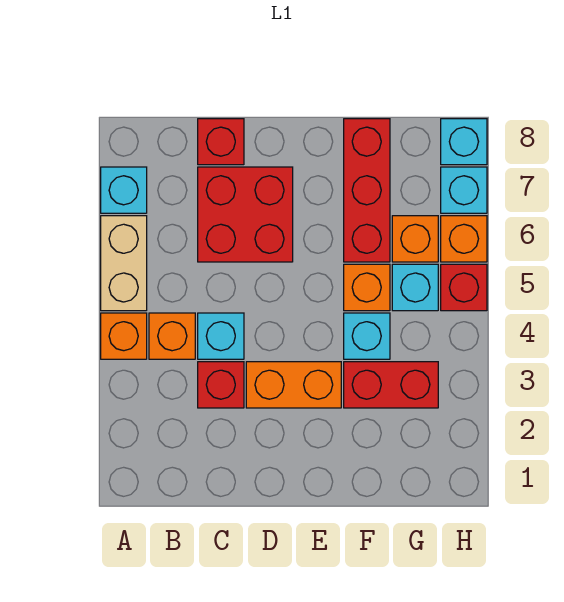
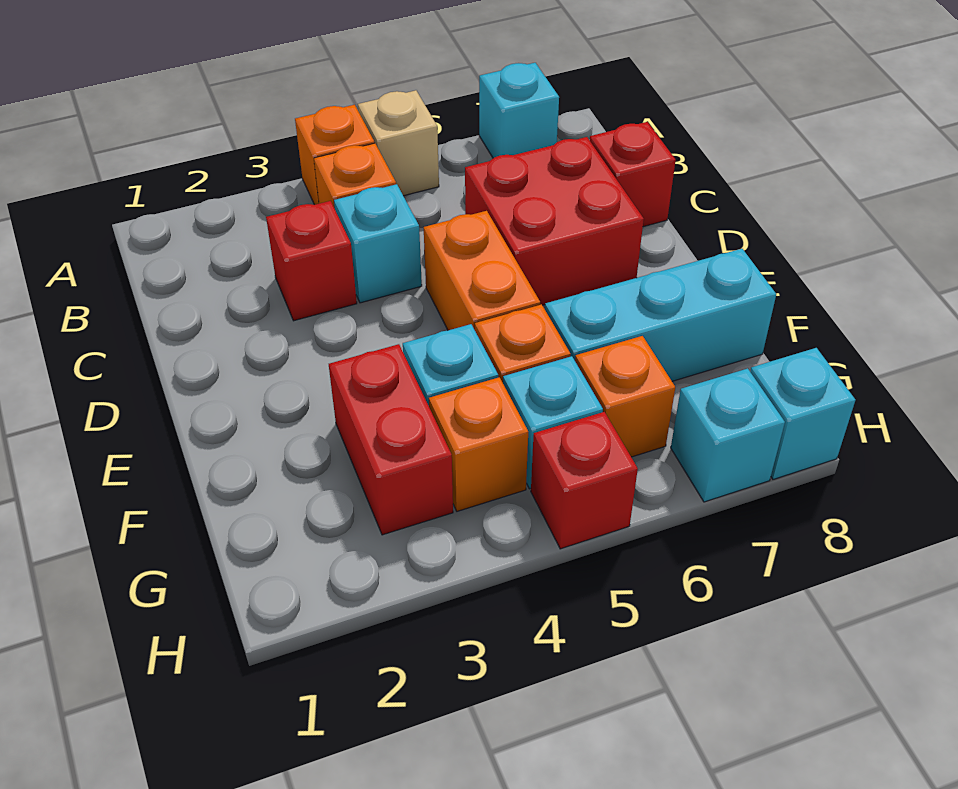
tan 1x2 brick [101,216,147,311] -> tan 1x1 brick [358,90,439,196]
orange 1x2 brick [246,362,341,408] -> orange 1x2 brick moved to [424,211,540,330]
red 1x3 brick [344,119,390,262] -> cyan 1x3 brick [545,249,776,381]
orange 1x1 brick [441,216,487,262] -> orange 1x1 brick moved to [429,377,528,511]

